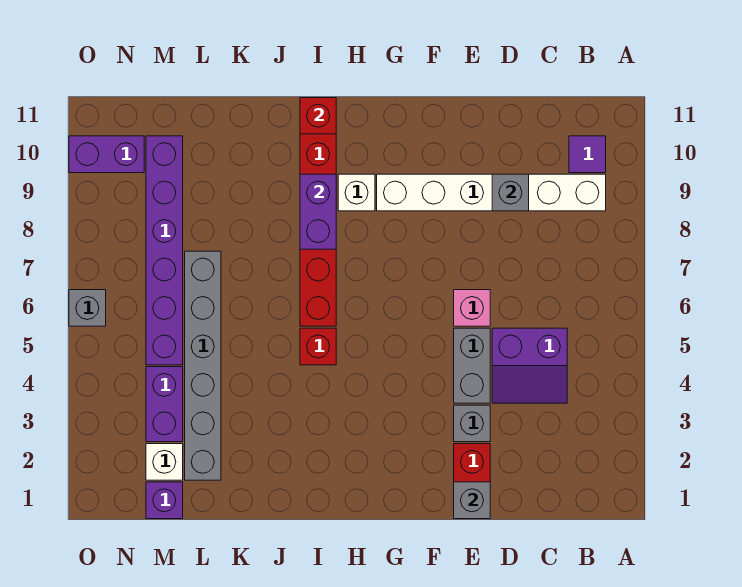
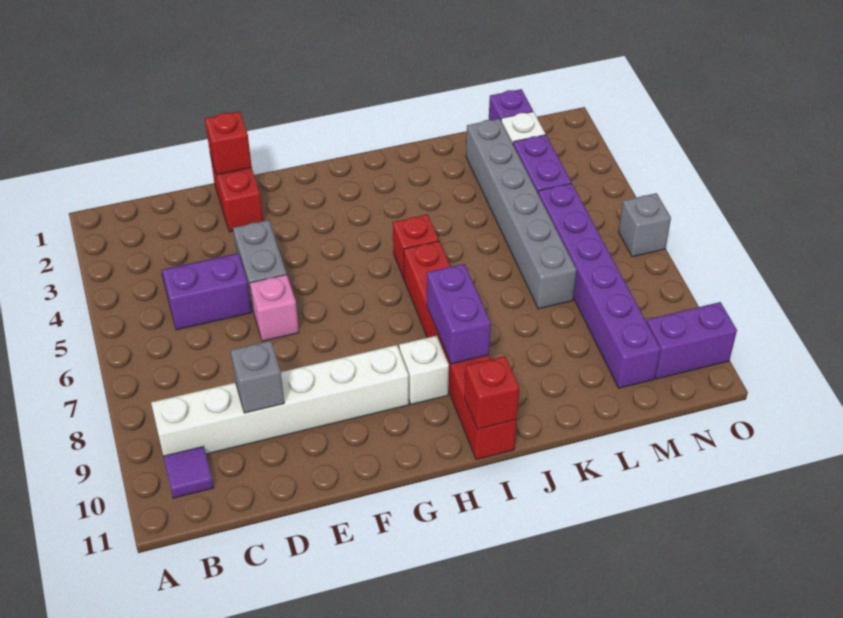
grey 1x1 brick [454,482,490,519] -> red 1x1 brick [205,111,252,175]
grey 1x1 brick [454,405,490,442] -> none

